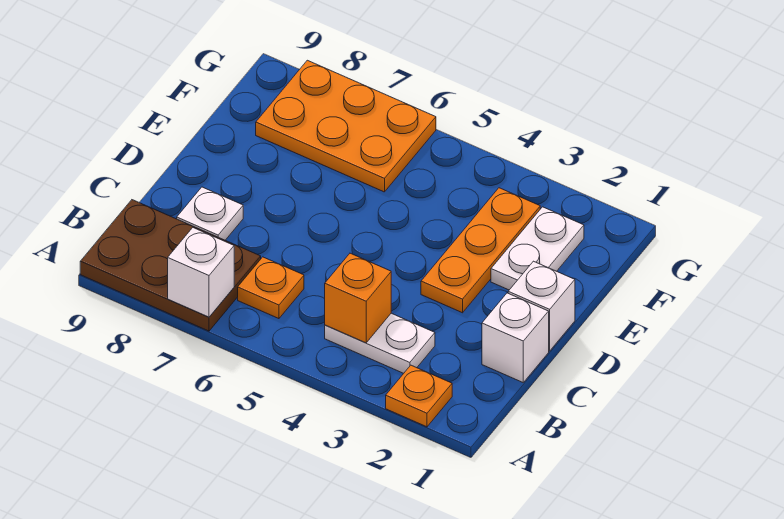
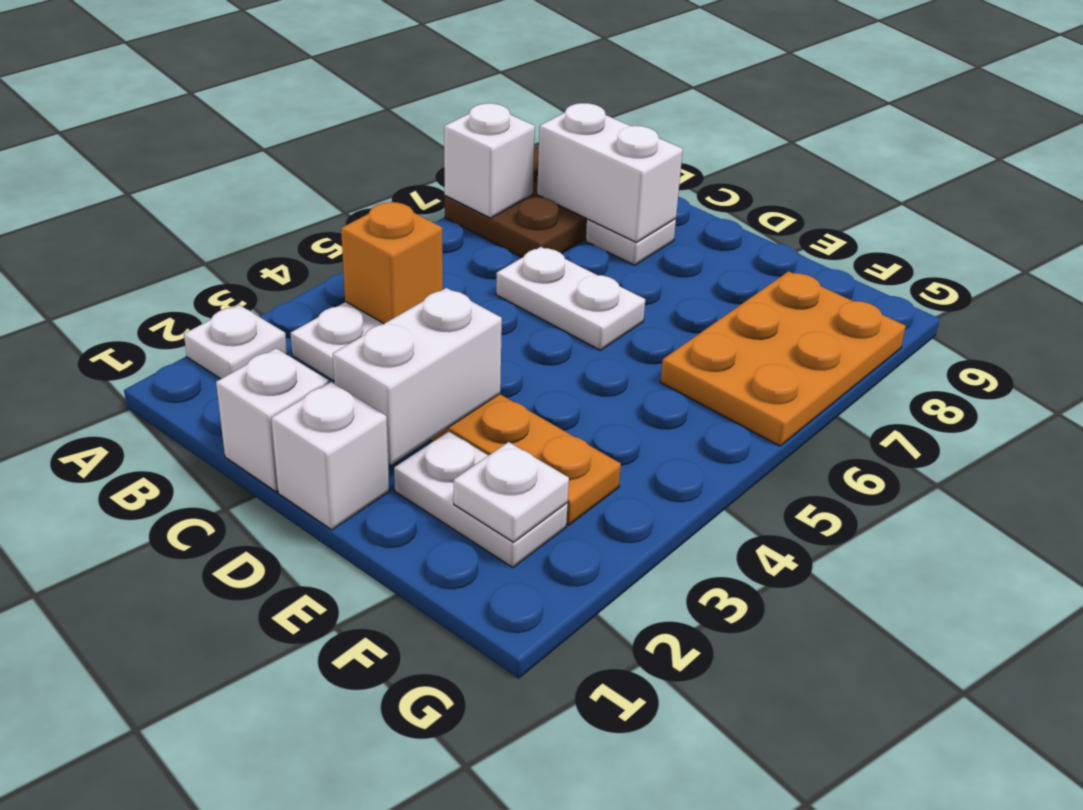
orange 1x1 plate [386,365,452,427] -> white 1x1 plate [184,305,287,379]
orange 1x1 plate [238,257,304,319] -> none
none -> white 1x2 brick [537,103,683,242]
none -> white 1x2 plate [496,247,645,350]
none -> white 1x2 brick [333,288,502,464]
none -> white 1x1 plate [454,442,569,542]

